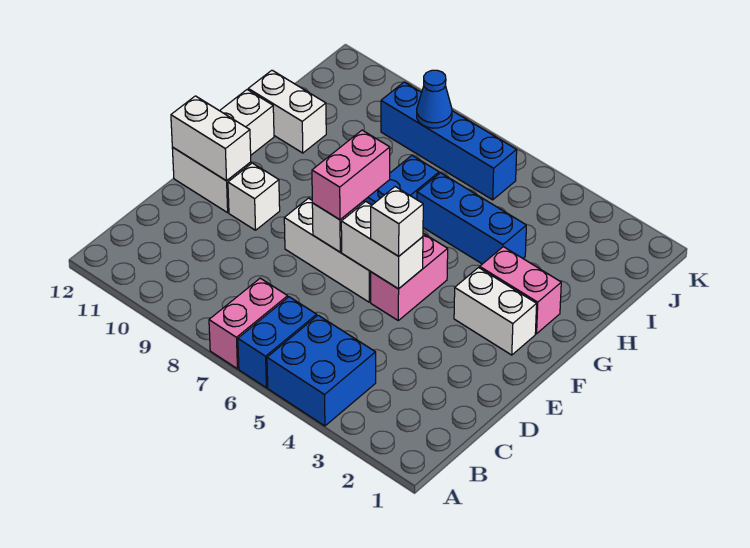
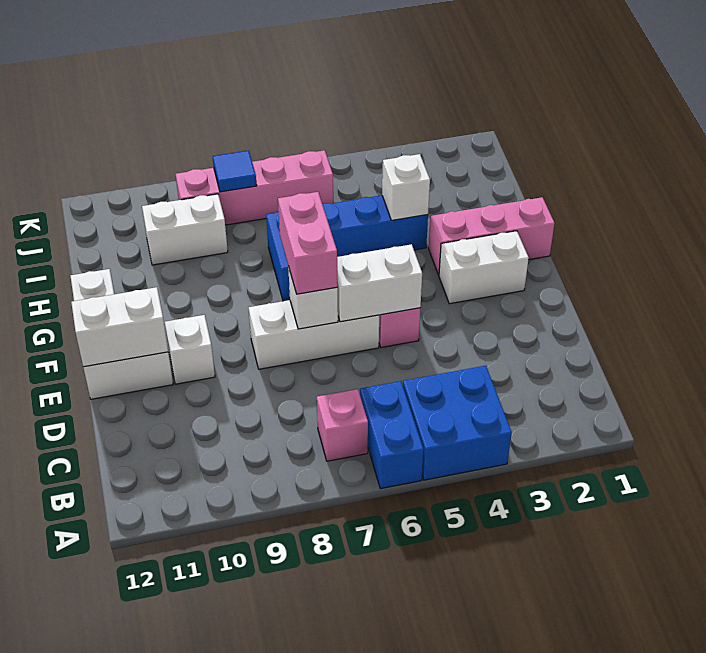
pink 1x2 brick [209,278,288,369] -> pink 1x1 brick [317,389,368,461]
white 1x1 brick [371,187,423,256] -> white 1x1 brick moved to [382,154,430,220]
pink 1x2 brick [480,247,561,334] -> pink 1x3 brick [429,197,555,275]
white 1x2 brick [248,70,326,153] -> white 1x2 brick moved to [142,194,228,265]
blue 1x4 brick [381,82,517,200] -> pink 1x4 brick [175,150,333,225]
blue 1x1 cone [417,70,452,128] -> blue 1x1 tile [213,150,257,192]

